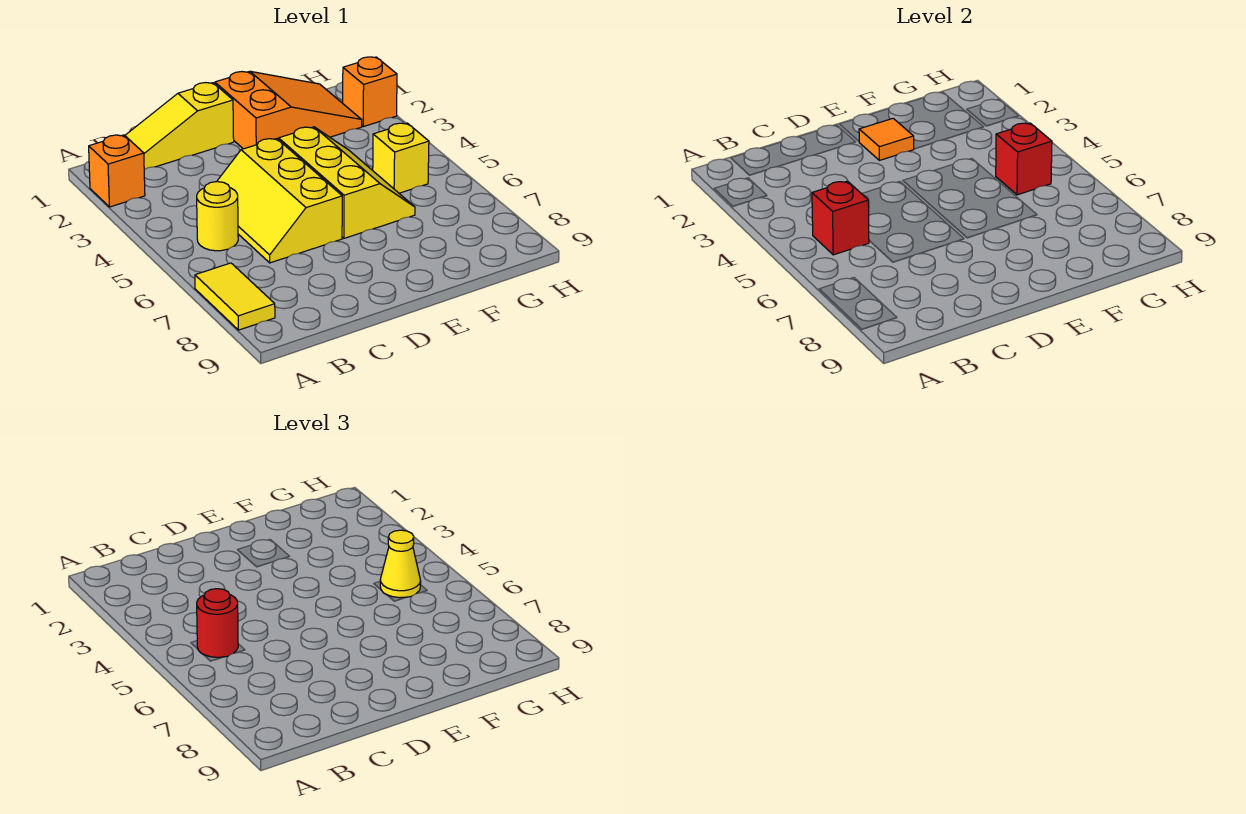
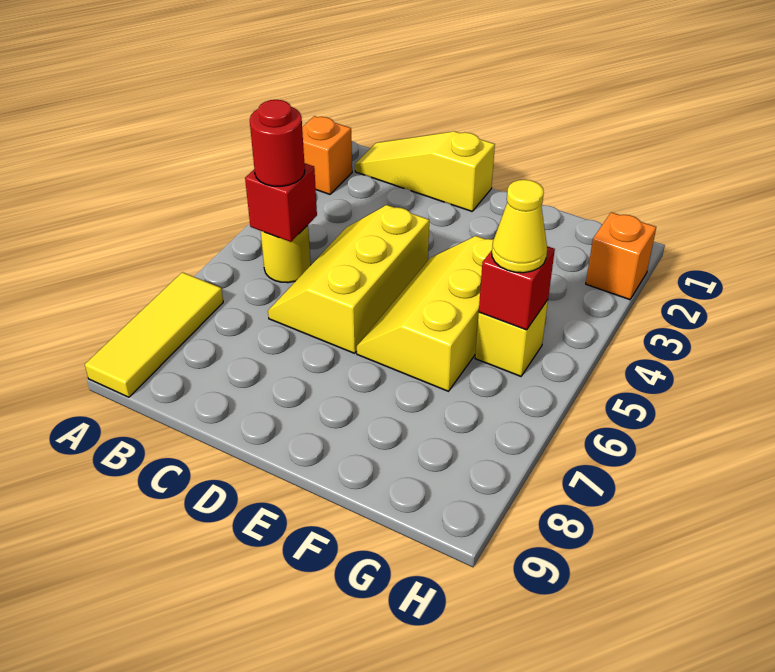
yellow 1x2 tile [195,263,275,330] -> yellow 1x3 tile [85,272,223,397]
orange 2x3 slope [215,71,362,149] -> none
orange 1x1 tile [859,118,914,160] -> none
yellow 2x3 slope [279,127,415,238] -> yellow 2x3 slope turned to [357,236,493,391]

